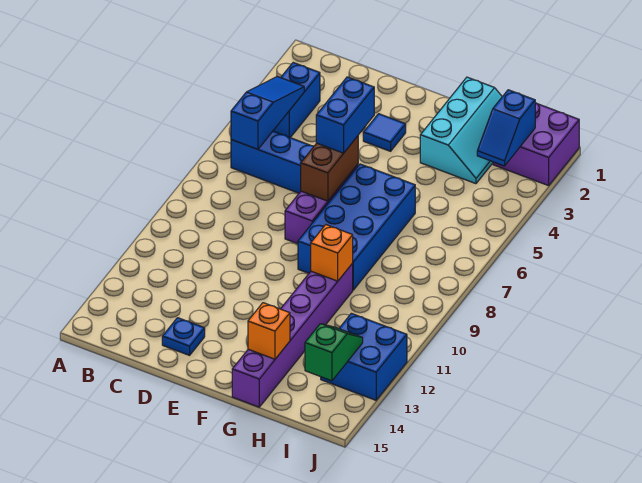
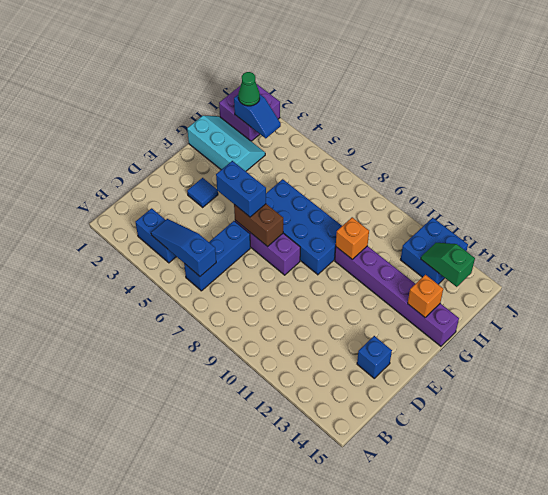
blue 1x1 plate [162,318,205,355] -> blue 1x1 brick [357,336,392,378]
none -> green 1x1 cone [238,72,260,106]

